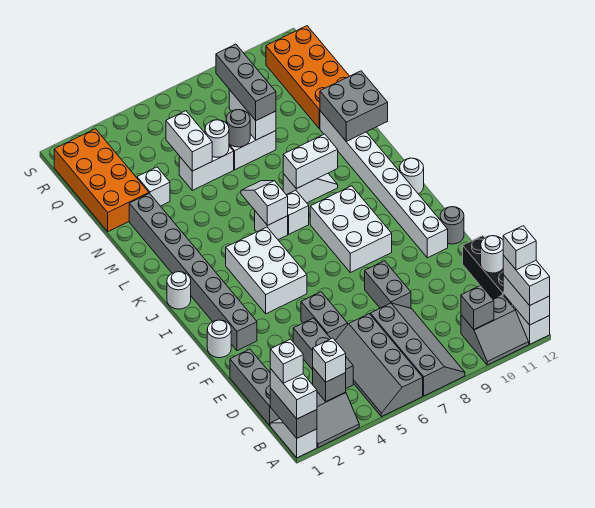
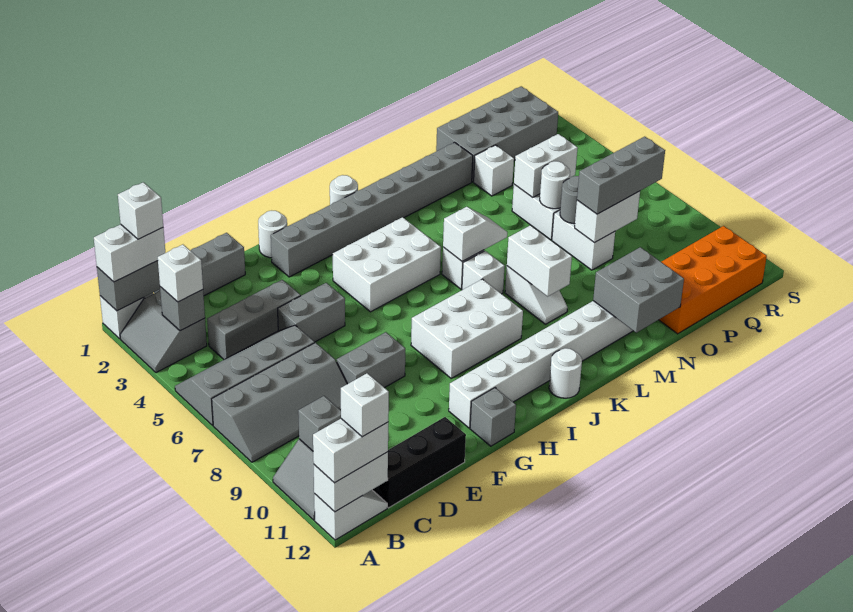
white 1x1 round brick [481,236,503,273] -> none
grey 1x1 round brick [440,207,464,244] -> grey 1x1 brick [470,388,516,446]
orange 2x4 brick [54,129,149,231] -> grey 2x4 brick [436,86,558,182]

